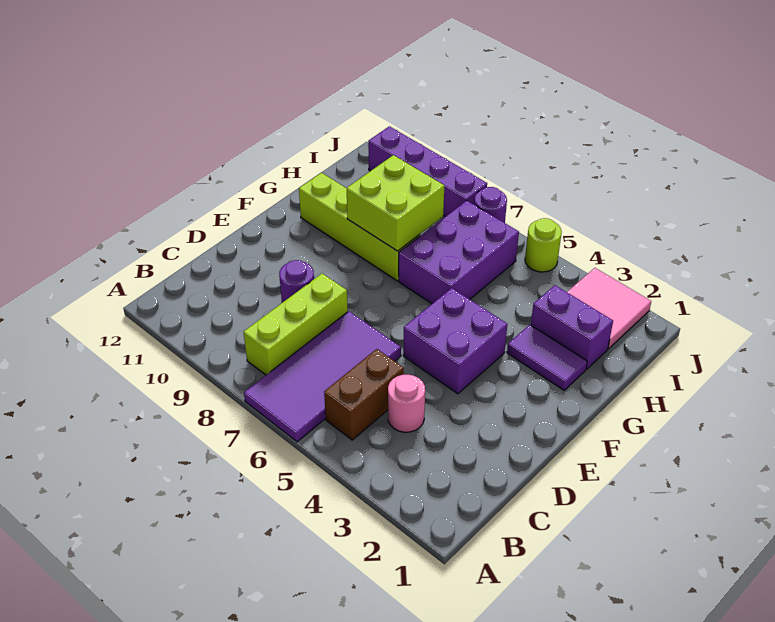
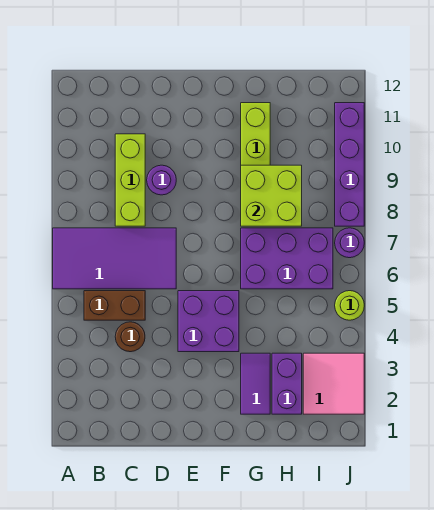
lime 1x3 brick [243,274,348,375] -> lime 1x3 brick turned to [115,134,145,226]
pink 1x1 round brick [388,375,425,432] -> brown 1x1 round brick [115,322,145,352]

